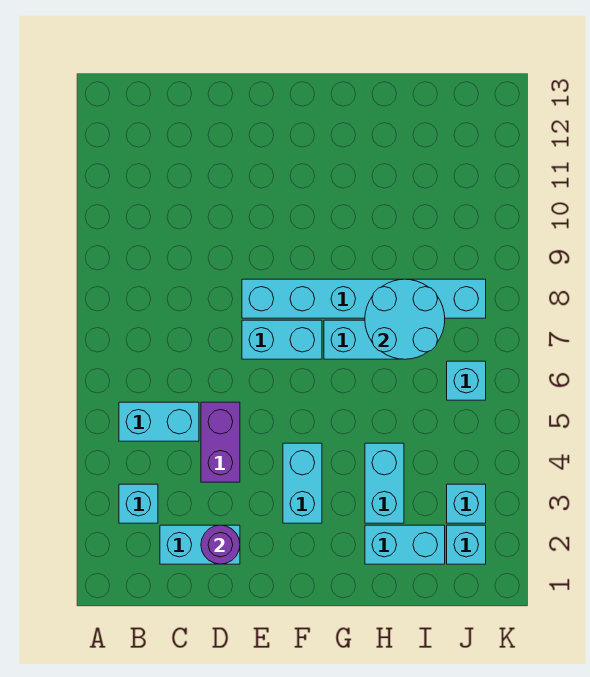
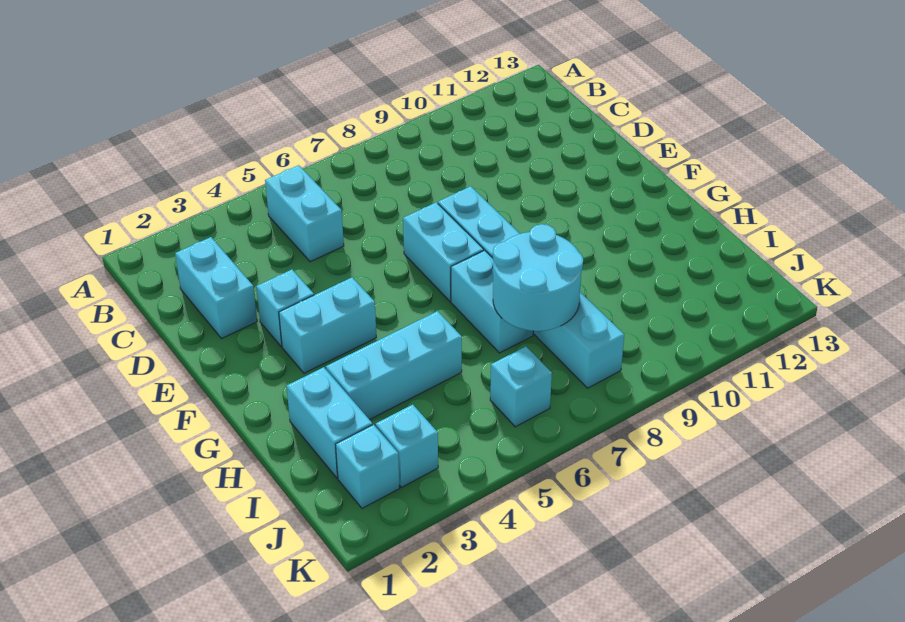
cyan 1x1 brick [119,484,158,523] -> cyan 1x1 brick moved to [256,270,314,347]
purple 1x1 round brick [201,525,240,564] -> none
purple 1x2 brick [201,402,240,482] -> none
cyan 1x2 brick [365,443,404,523] -> cyan 1x3 brick [326,311,462,420]

